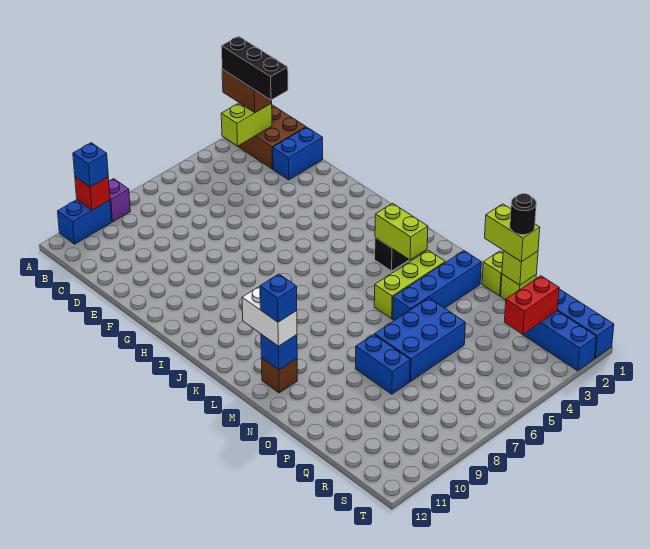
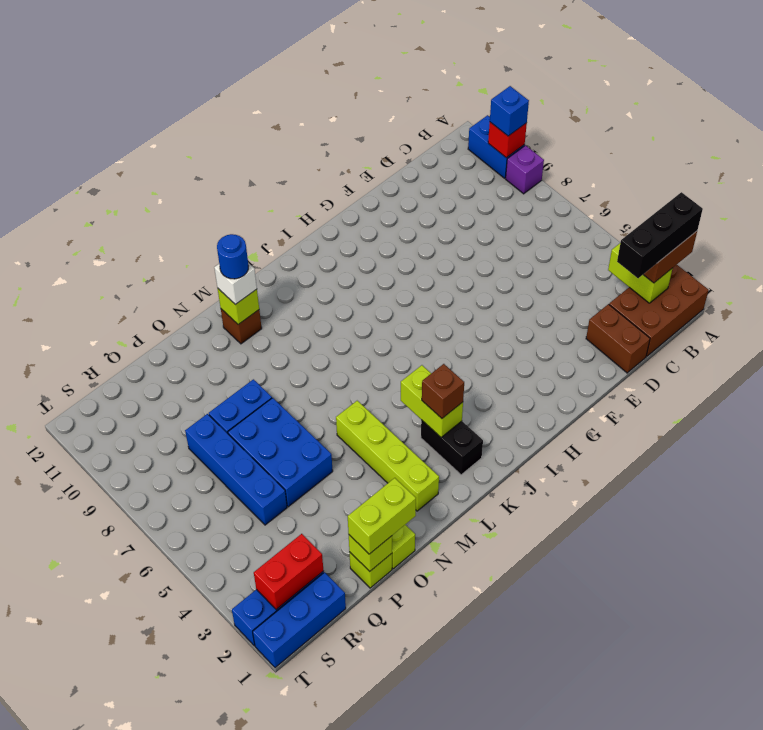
blue 1x2 brick [273,127,323,180] -> brown 1x2 brick [586,304,650,373]
lime 1x2 brick [375,203,428,260] -> lime 1x2 brick turned to [401,365,463,437]
none -> brown 1x1 brick [422,364,464,418]
white 1x2 brick [242,286,297,346] -> white 1x1 brick [214,263,257,305]
lime 1x3 brick [374,250,445,319] -> lime 1x4 brick [336,401,439,511]
blue 1x1 brick [261,334,297,370] -> lime 1x1 brick [218,289,259,324]
blue 1x1 brick [260,274,297,322] -> blue 1x1 round brick [217,234,248,279]
blue 1x4 brick [393,251,481,320] -> blue 1x4 brick moved to [185,414,287,525]
black 1x1 round brick [510,194,536,235] -> none
red 1x2 brick [504,276,559,334] -> red 1x2 brick turned to [254,534,323,610]

